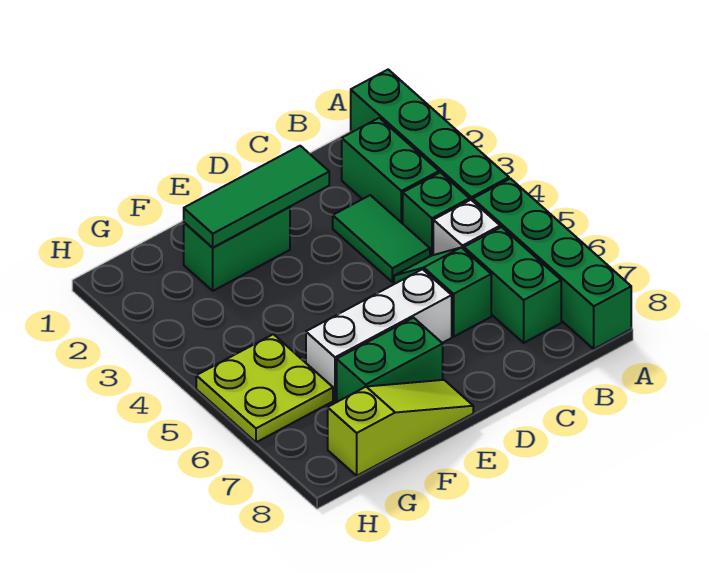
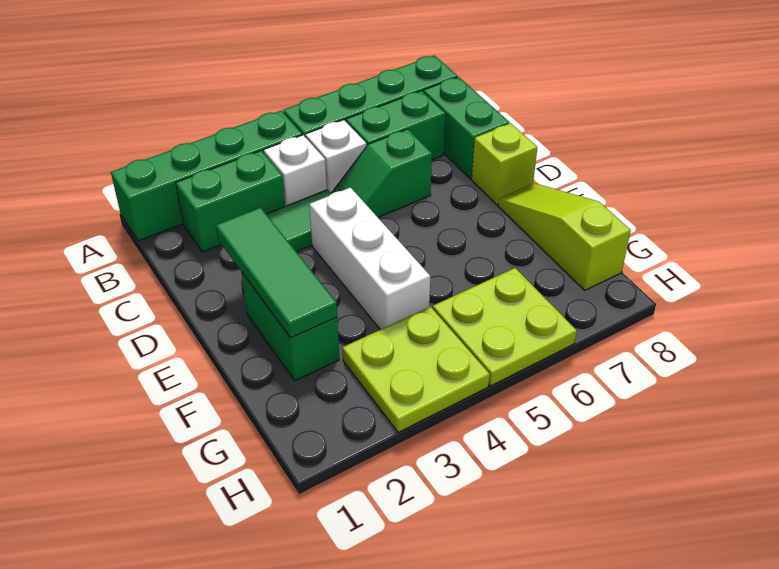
green 1x1 brick [403,172,470,256] -> white 1x1 brick [263,135,327,206]
white 1x3 brick [306,269,452,400] -> white 1x3 brick moved to [309,187,430,330]
none -> lime 1x1 brick [472,123,537,205]
green 1x2 brick [337,318,443,402] -> green 1x2 brick moved to [423,77,509,179]
none -> lime 2x2 plate [342,307,490,433]

